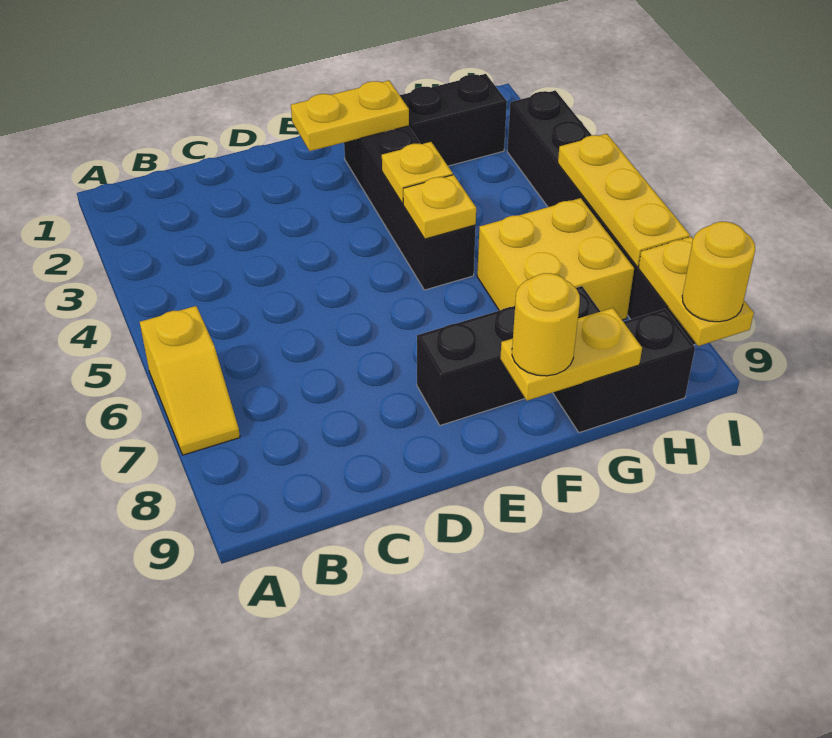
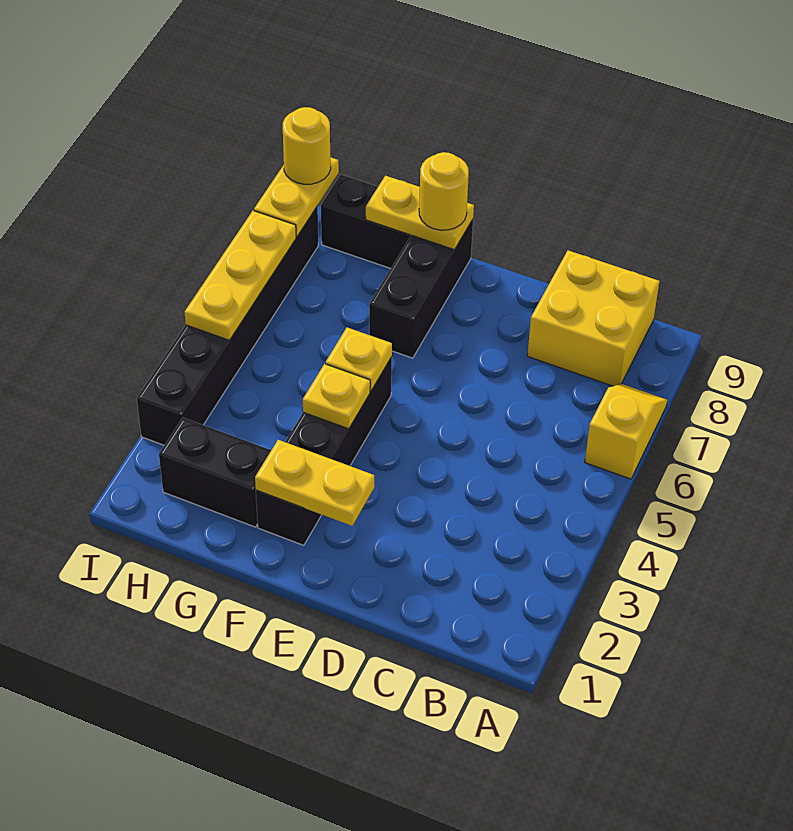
black 1x3 brick [417,286,601,425] -> black 1x3 brick turned to [369,220,473,358]
yellow 2x2 brick [477,198,634,320] -> yellow 2x2 brick moved to [527,250,659,386]

